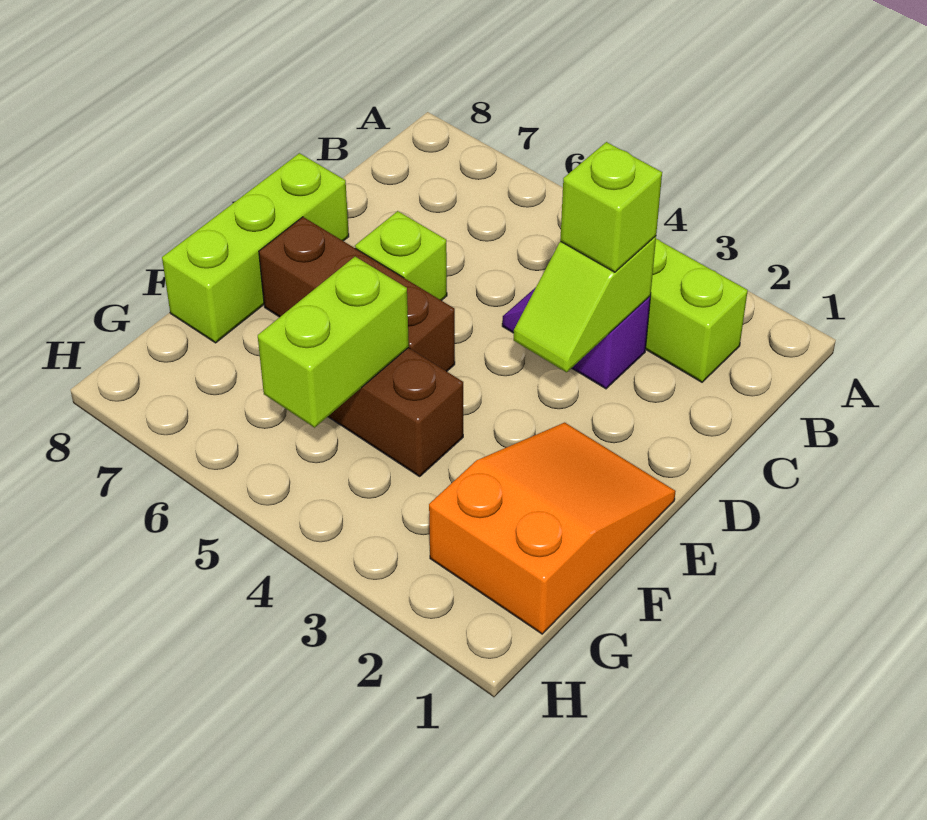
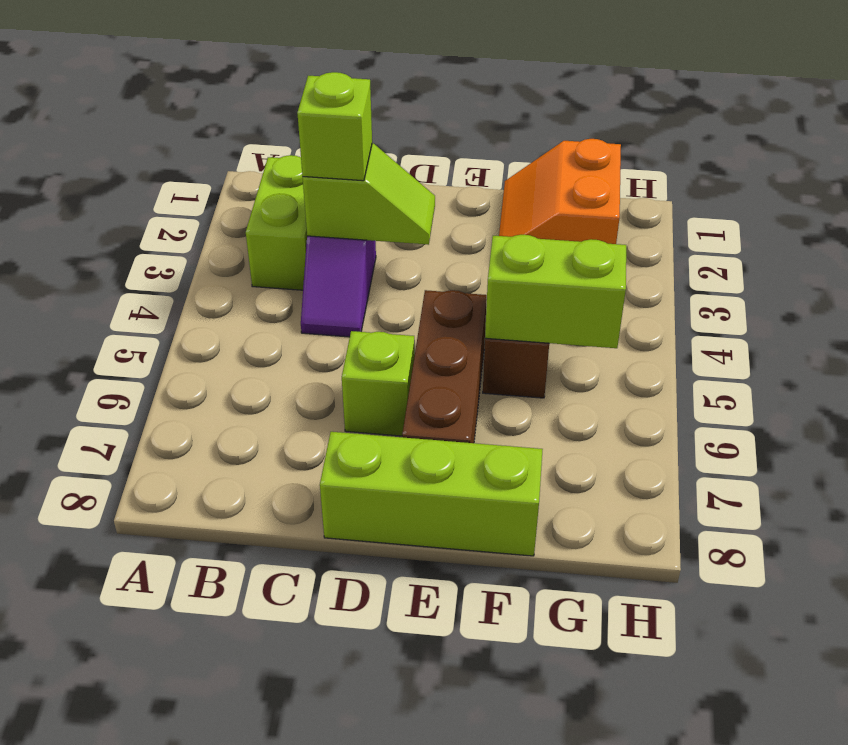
orange 2x3 slope [429,422,676,634] -> orange 2x2 slope [499,139,621,244]

